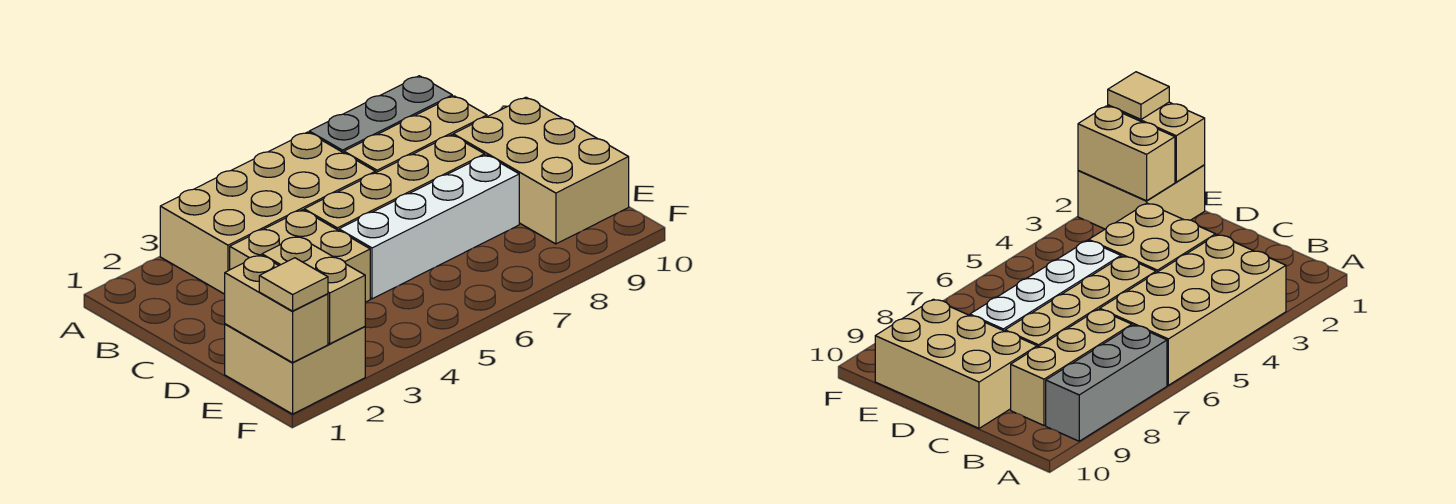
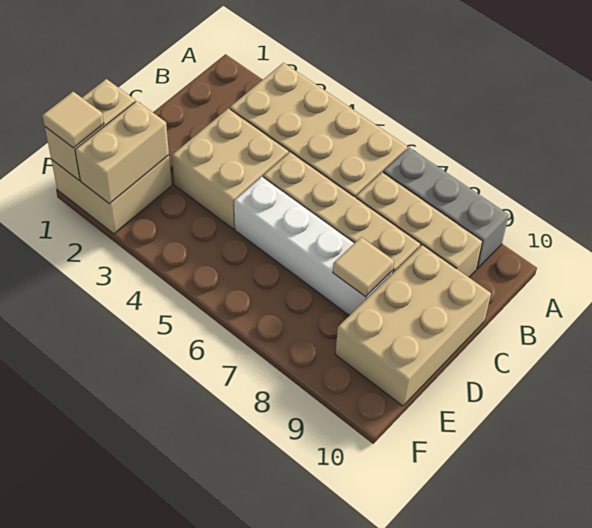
none -> tan 1x1 tile [333,237,394,297]

